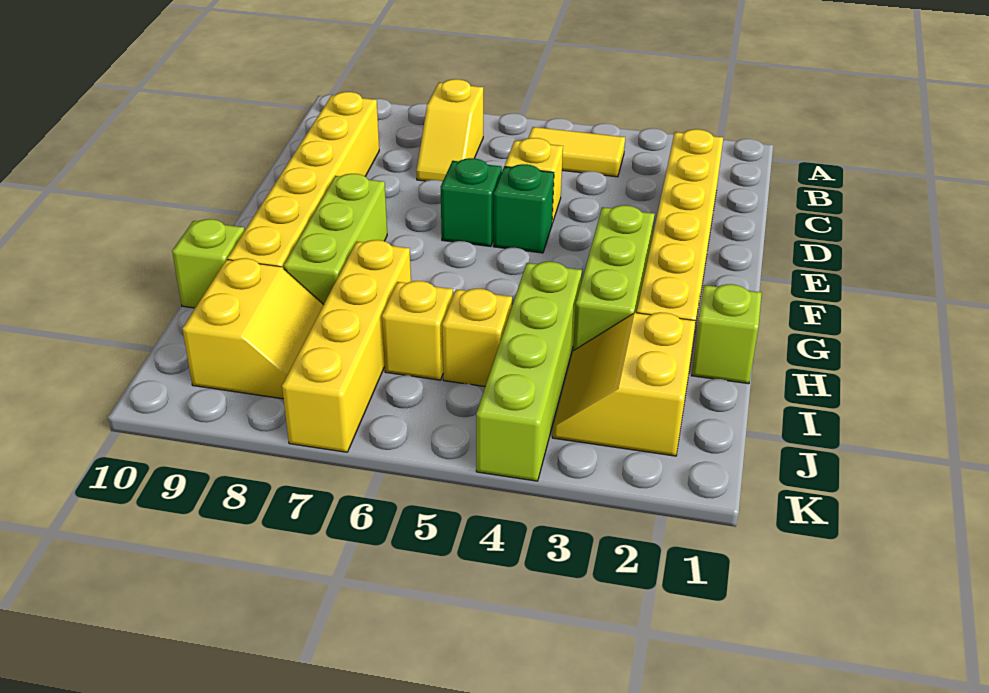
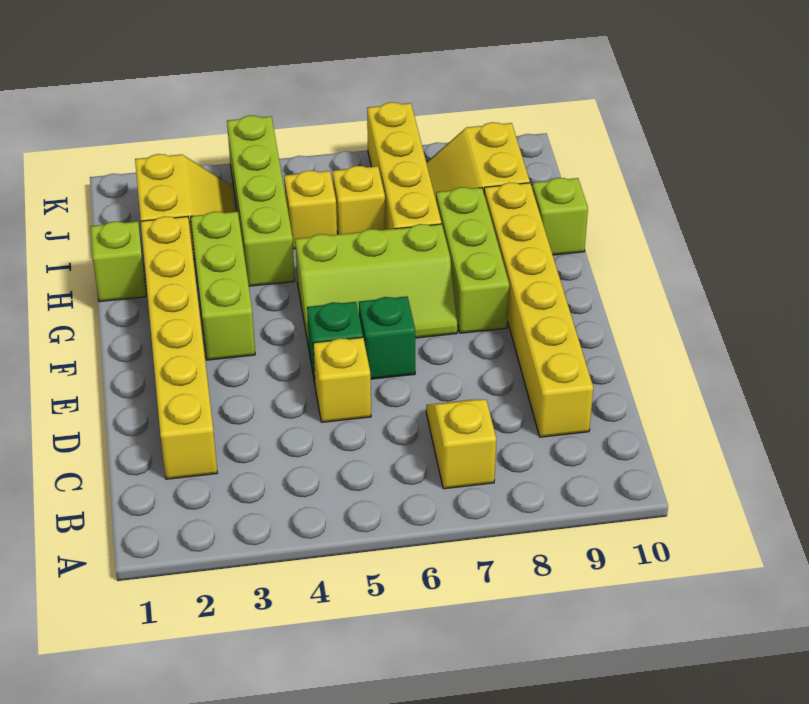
yellow 1x2 tile [528,127,625,177] -> none
none -> lime 2x3 slope [295,224,458,347]

